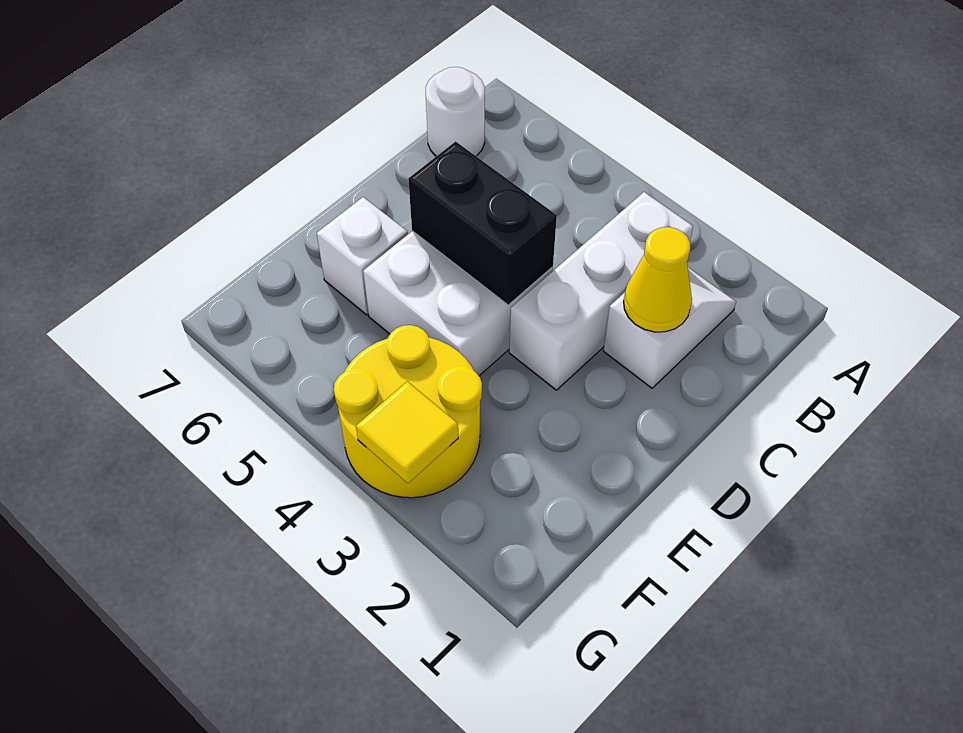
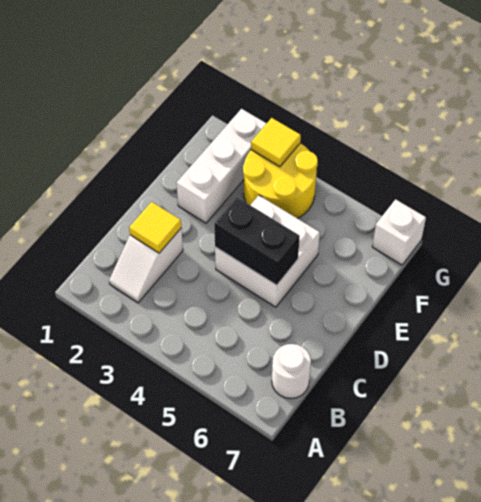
white 1x3 brick [509,192,693,390] -> white 1x3 brick moved to [177,109,267,223]
yellow 1x1 cone [624,227,692,332] -> yellow 1x1 tile [129,202,181,253]
white 1x1 brick [317,197,408,315] -> white 1x1 brick moved to [372,199,426,265]

